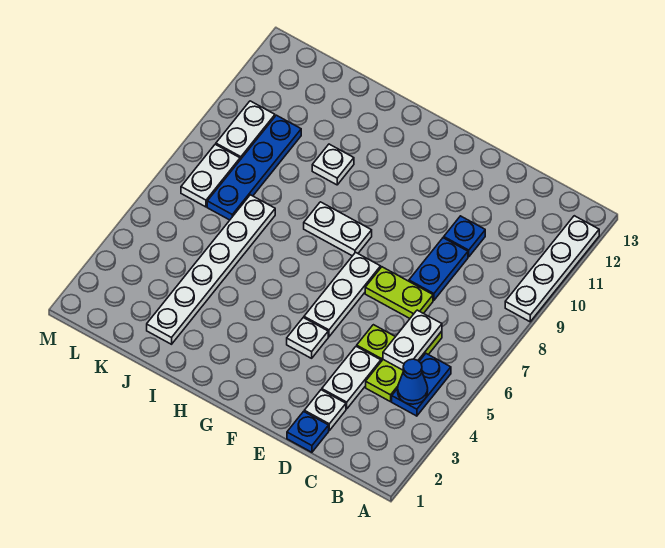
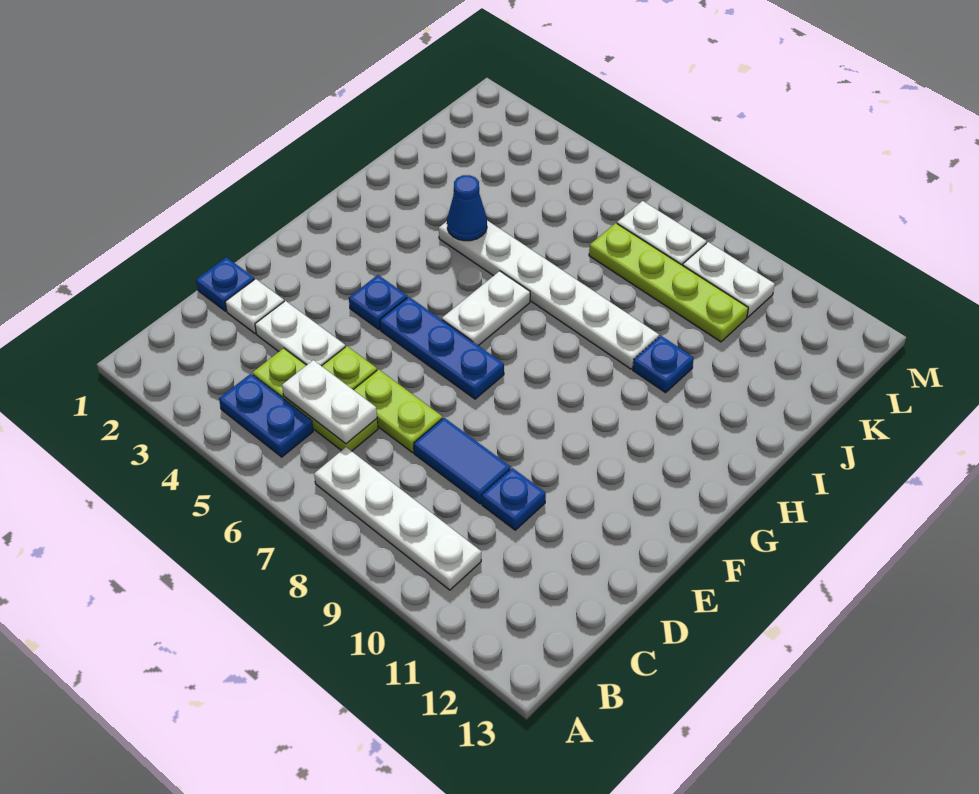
white 1x4 plate [505,216,599,322] -> white 1x4 plate moved to [314,447,481,590]
blue 1x1 cone [398,359,428,404] -> blue 1x1 cone moved to [447,175,487,241]
lime 1x2 plate [365,267,433,318] -> lime 1x2 plate turned to [354,369,442,453]
blue 1x2 plate [409,238,468,300] -> blue 1x2 tile [414,418,511,504]
white 1x1 plate [287,318,328,358] -> blue 1x1 plate [349,275,407,329]
white 1x3 plate [304,252,381,337] -> blue 1x3 plate [380,297,504,399]
white 1x2 plate [304,202,372,256] -> white 1x2 plate moved to [442,271,530,346]
white 1x1 plate [312,144,354,185] -> blue 1x1 plate [633,336,694,393]
white 1x6 plate [147,195,275,344] -> white 1x6 plate moved to [439,220,659,369]
blue 1x4 plate [207,115,301,220] -> lime 1x4 plate [589,223,748,342]

